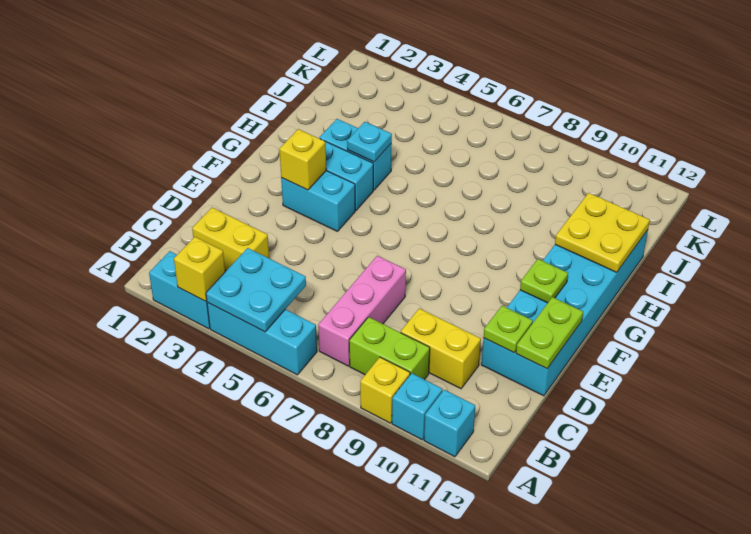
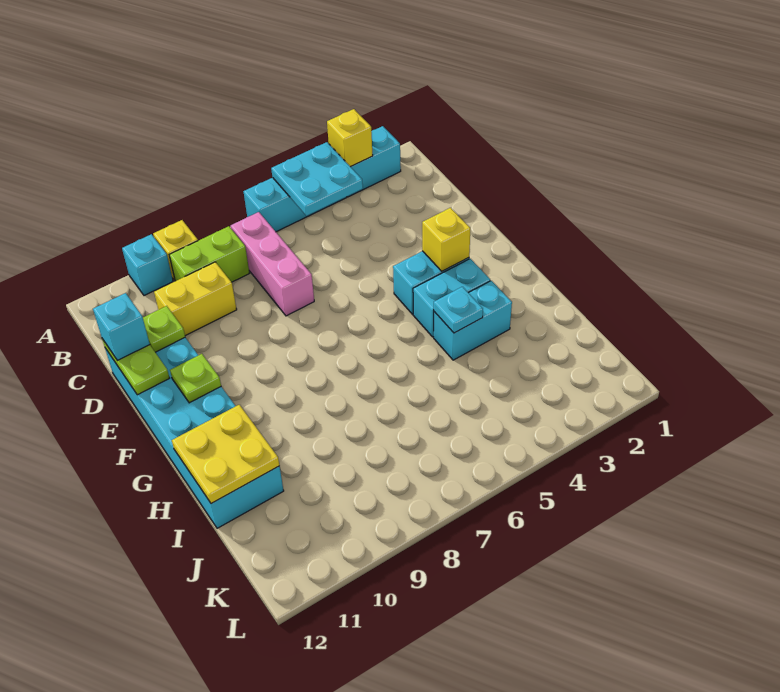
cyan 1x1 brick [424,390,475,457] -> cyan 1x1 brick moved to [93,293,150,361]
yellow 1x2 brick [192,208,269,271] -> none

